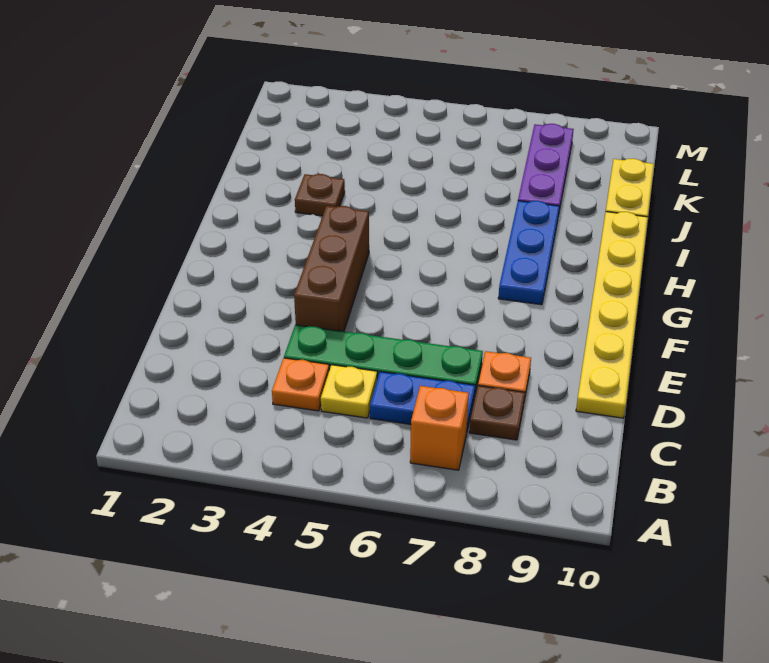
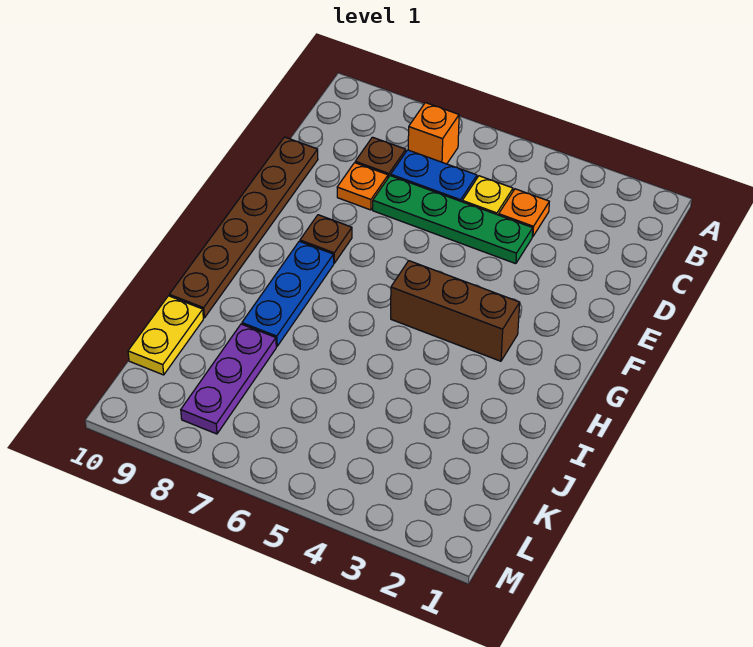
yellow 1x6 plate [576,212,648,418] -> brown 1x6 plate [169,137,318,318]
brown 1x3 brick [294,206,369,332] -> brown 1x3 brick turned to [391,261,520,361]
brown 1x1 plate [295,174,345,216] -> brown 1x1 plate moved to [300,215,352,263]

